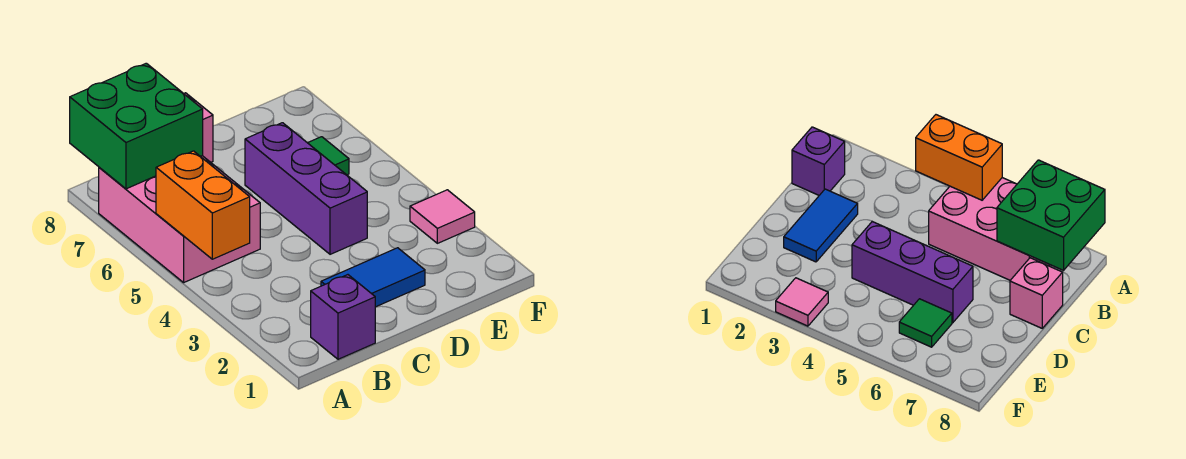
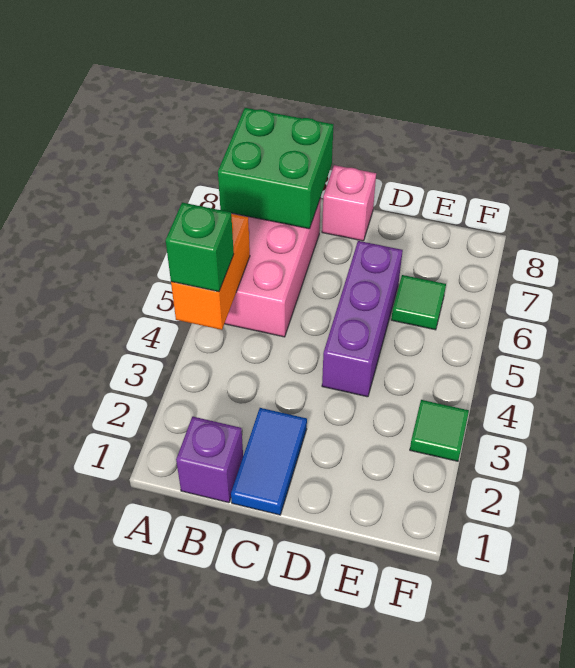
none -> green 1x1 brick [166,203,234,292]
blue 1x2 tile [321,248,425,307] -> blue 1x2 tile turned to [231,408,307,515]
pink 1x1 tile [410,190,475,243] -> green 1x1 tile [410,400,469,461]

